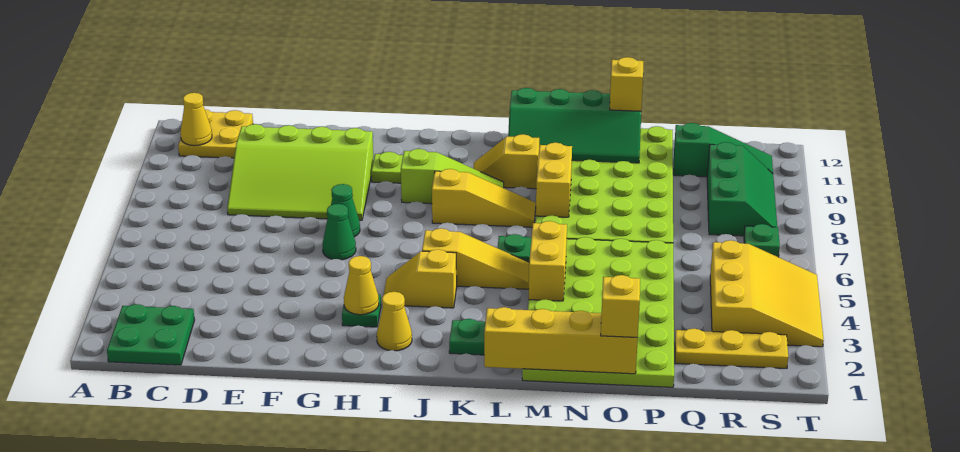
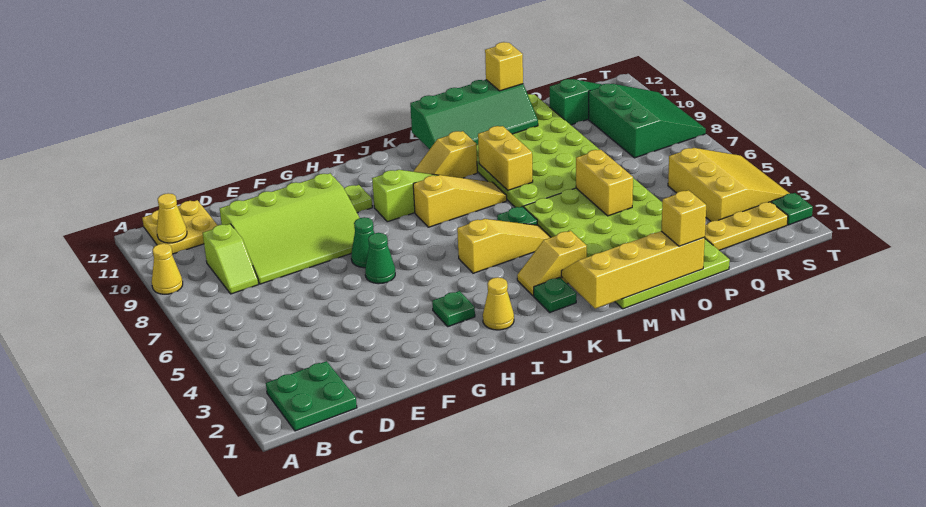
none -> lime 1x2 slope [203,224,259,294]
yellow 1x1 cone [344,256,379,315] -> yellow 1x1 cone moved to [152,244,183,294]
yellow 1x2 slope [384,249,457,308] -> yellow 1x2 slope moved to [517,231,587,296]
yellow 1x2 brick [529,221,567,301] -> yellow 1x2 brick moved to [576,150,633,216]
green 2x3 slope [707,142,777,236] -> green 3x3 slope [589,84,706,158]
green 1x1 plate [744,224,780,257] -> green 1x1 plate moved to [771,193,813,225]

